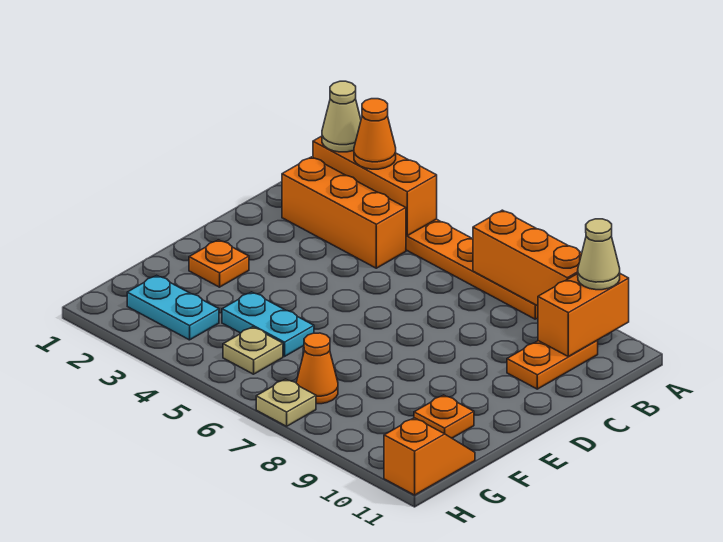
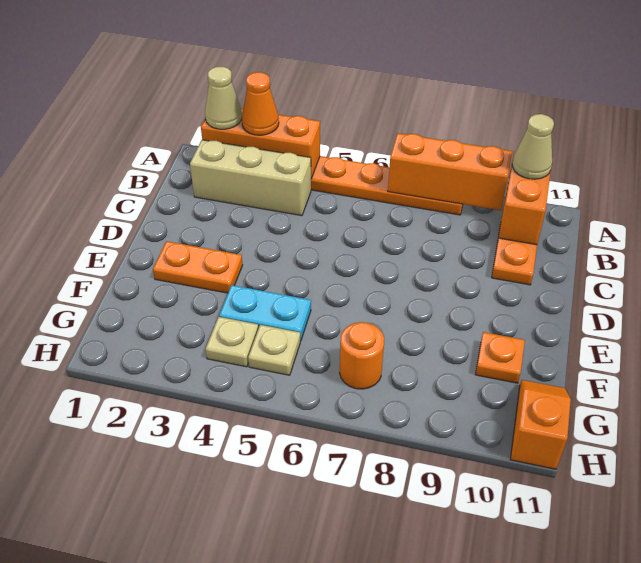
orange 1x3 brick [282,157,406,268] -> tan 1x3 brick [190,140,311,216]
orange 1x1 plate [189,240,249,287] -> orange 1x2 plate [153,241,243,293]
cyan 1x2 plate [127,275,219,340] -> none
orange 1x1 cone [296,333,338,404] -> orange 1x1 round brick [340,322,384,389]
tan 1x1 plate [256,379,316,426] -> tan 1x1 plate moved to [206,317,258,367]

